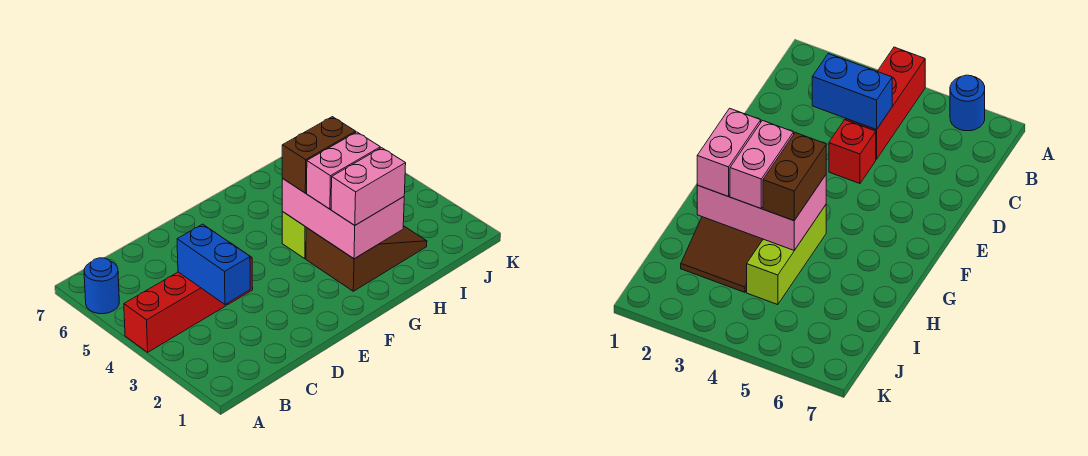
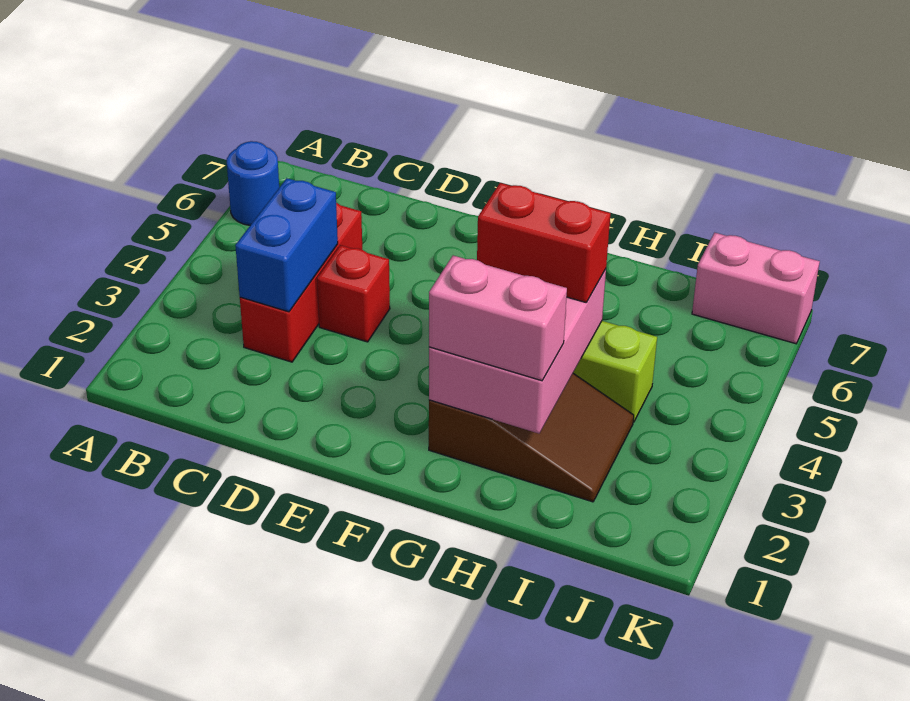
red 1x3 brick [124,272,226,352] -> red 1x3 brick turned to [240,203,362,362]
pink 1x2 brick [307,132,380,209] -> pink 1x2 brick moved to [692,233,820,344]
brown 1x2 brick [282,117,356,193] -> red 1x2 brick [477,183,610,302]

